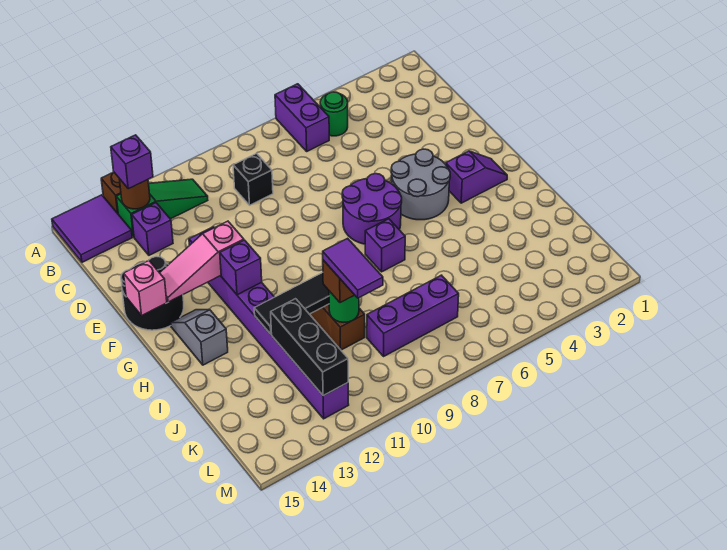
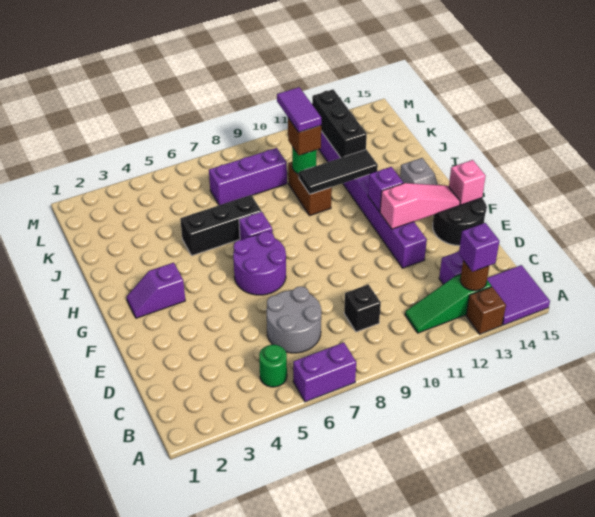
purple 1x2 brick [275,84,329,151] -> purple 1x2 brick turned to [293,342,356,402]
grey 2x2 round brick [391,149,450,220] -> grey 2x2 round brick moved to [267,286,321,353]
none -> black 1x3 brick [180,195,261,256]

